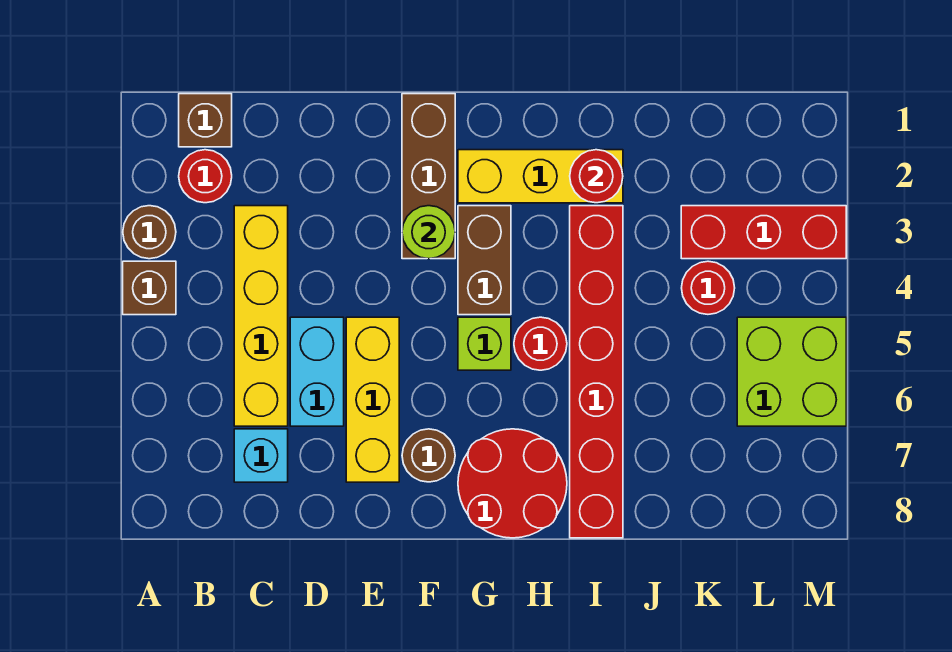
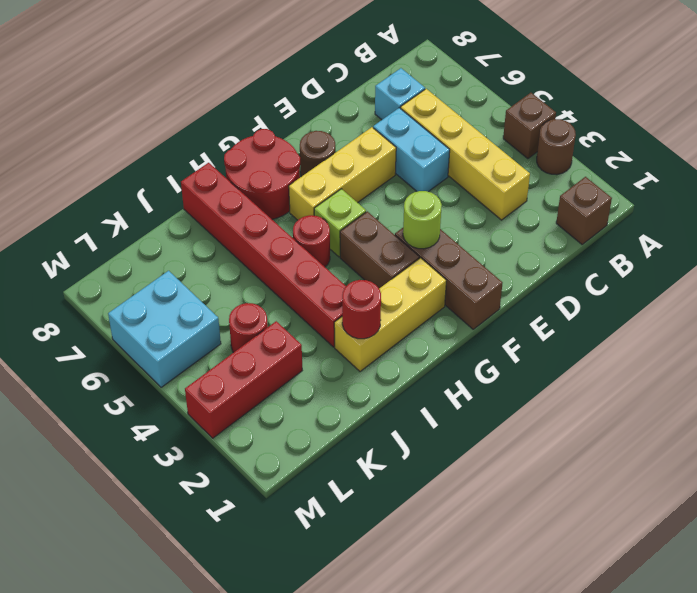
red 1x1 round brick [179,150,232,203] -> none
yellow 1x3 brick [346,317,399,482] -> yellow 1x3 brick turned to [289,127,396,220]
lime 2x2 brick [737,317,846,426] -> cyan 2x2 brick [108,271,221,387]

